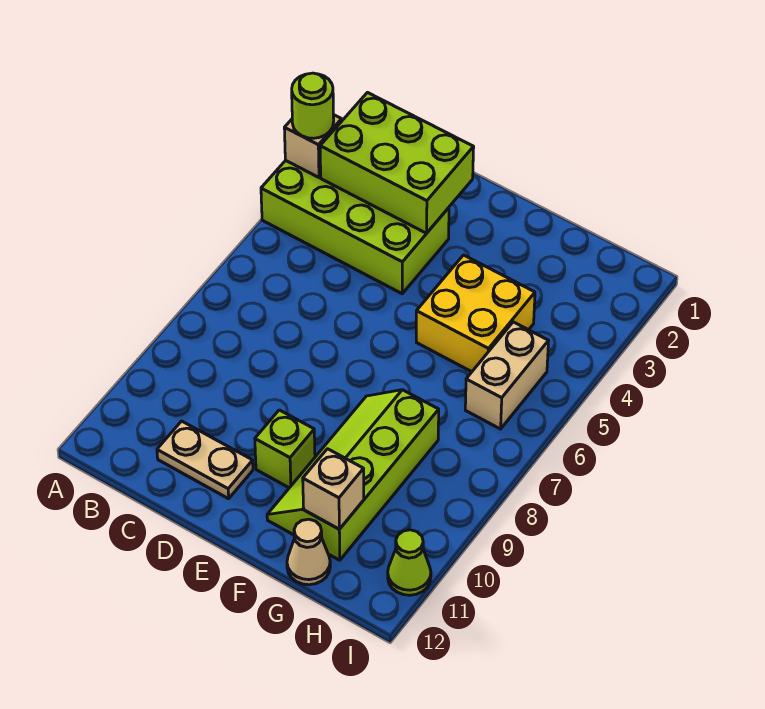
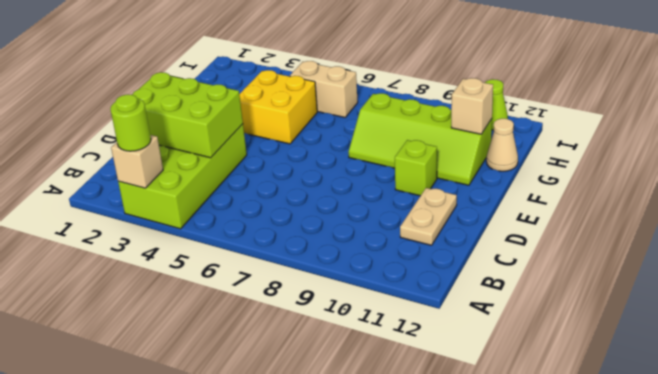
lime 2x3 brick [320,93,474,233] -> lime 2x3 brick turned to [132,72,243,158]

